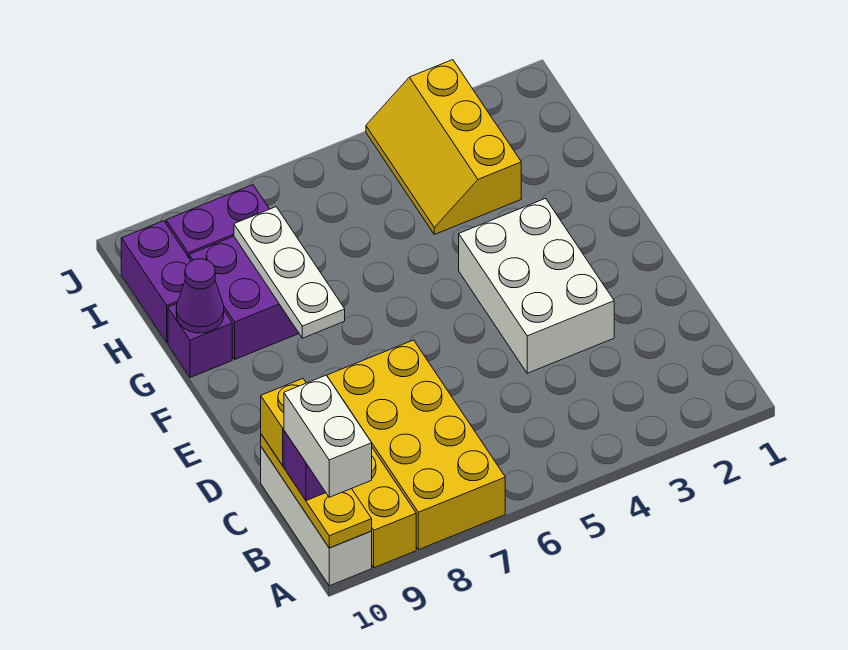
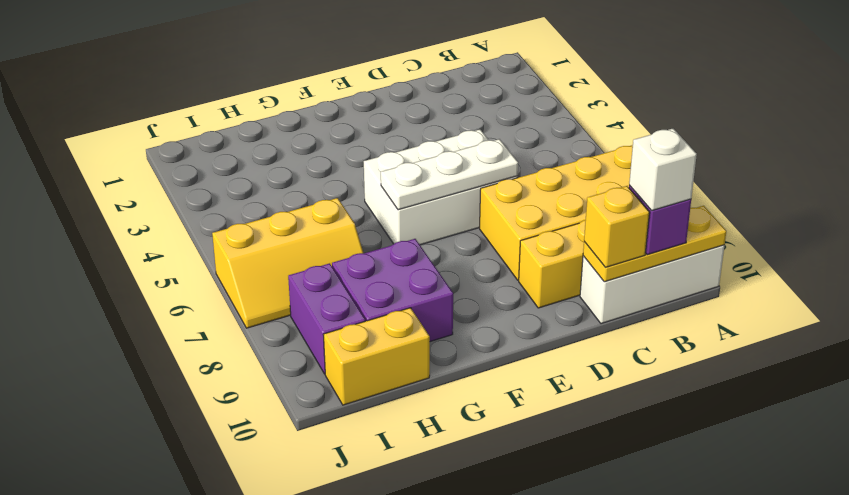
white 1x2 brick [284,375,372,497] -> white 1x1 brick [629,129,697,211]
white 2x3 brick [459,198,614,373] -> white 2x3 brick moved to [364,129,518,245]
white 1x3 plate [234,207,345,338] -> white 1x3 plate moved to [381,139,518,210]
purple 1x1 brick [168,304,232,378] -> none
purple 1x1 cone [176,259,224,333] -> none
yellow 2x3 slope [366,60,521,234] -> yellow 2x3 slope moved to [212,198,363,328]
purple 1x2 brick [121,221,191,343] -> yellow 1x2 brick [323,308,430,405]

